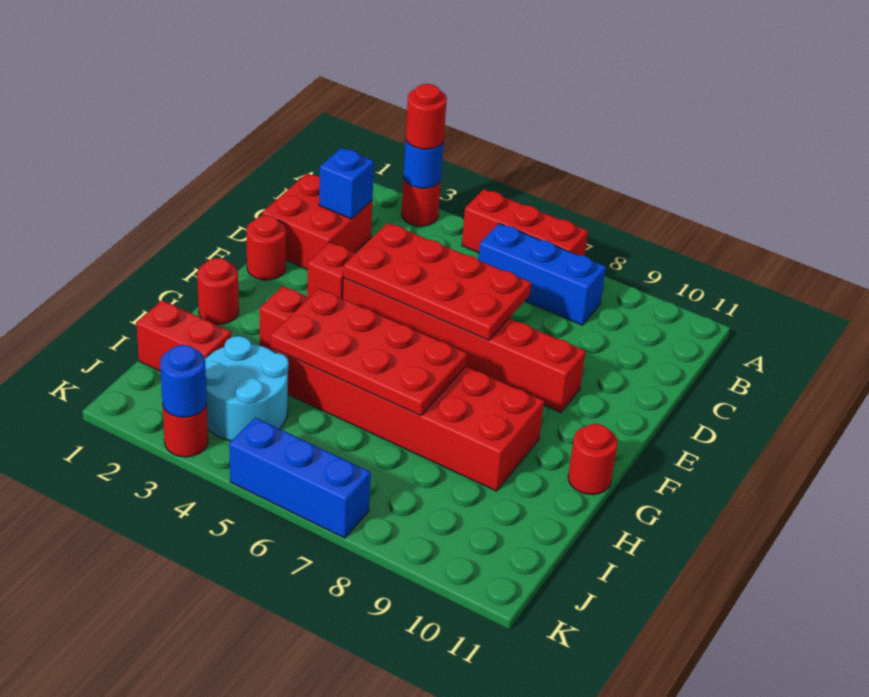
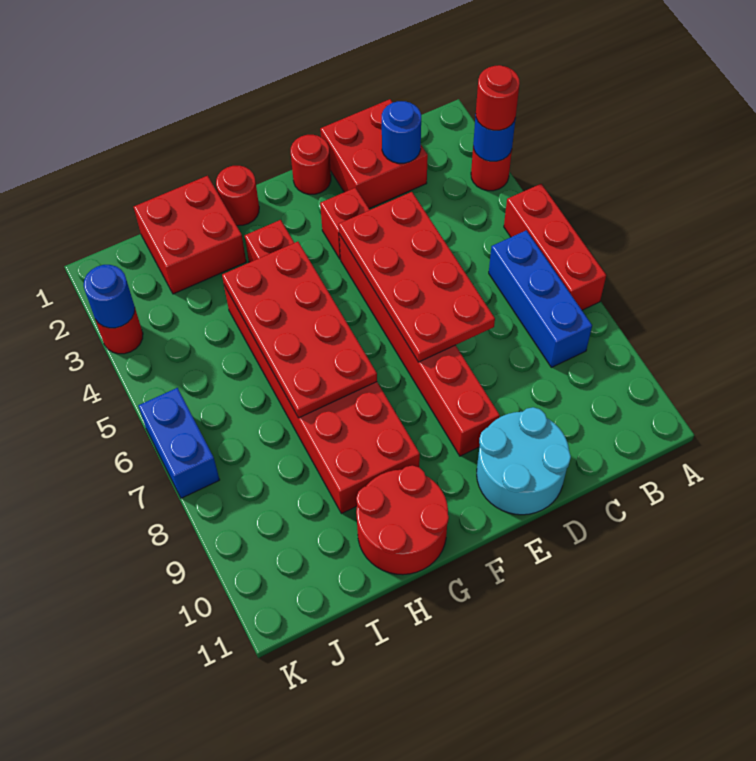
blue 1x1 brick [319,148,374,219] -> blue 1x1 round brick [382,101,421,163]
red 1x1 round brick [568,424,617,495] -> red 2x2 round brick [356,465,449,575]
red 1x2 brick [136,300,231,371] -> red 2x2 brick [134,176,246,294]
cyan 2x2 round brick [205,336,289,441] -> cyan 2x2 round brick moved to [477,407,571,515]
blue 1x3 brick [229,418,371,538] -> blue 1x2 brick [138,388,220,498]

